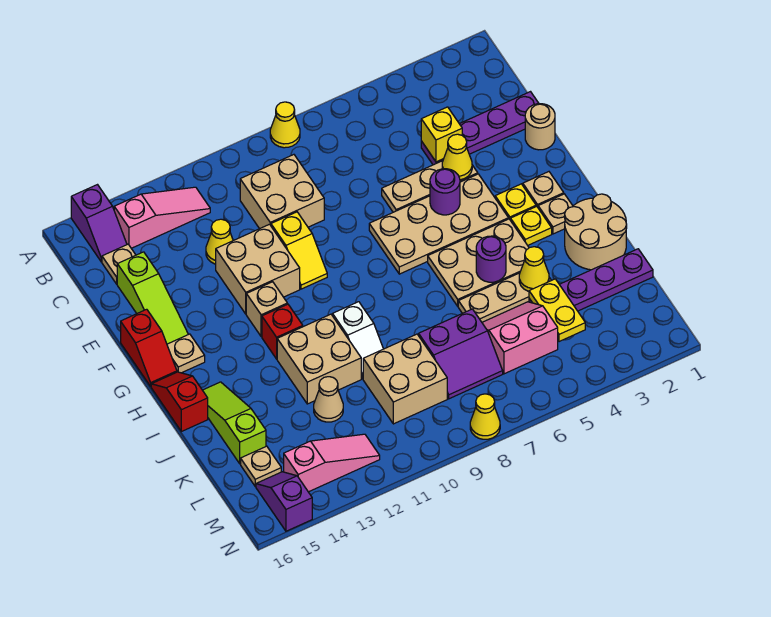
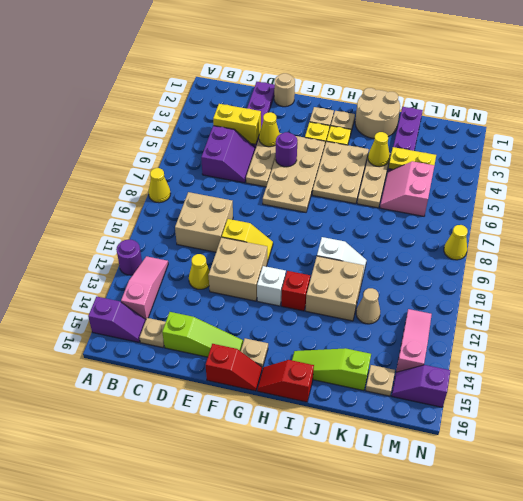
yellow 1x1 brick [421,107,462,162] -> yellow 1x2 brick [213,104,261,144]
tan 1x1 brick [246,282,287,337] -> white 1x1 brick [257,266,286,306]
purple 1x1 round brick [476,236,506,282] -> purple 1x1 round brick moved to [116,240,142,275]
purple 2x2 slope [419,309,503,399] -> purple 2x2 slope moved to [201,126,256,183]
tan 2x2 brick [363,334,447,424] -> none

